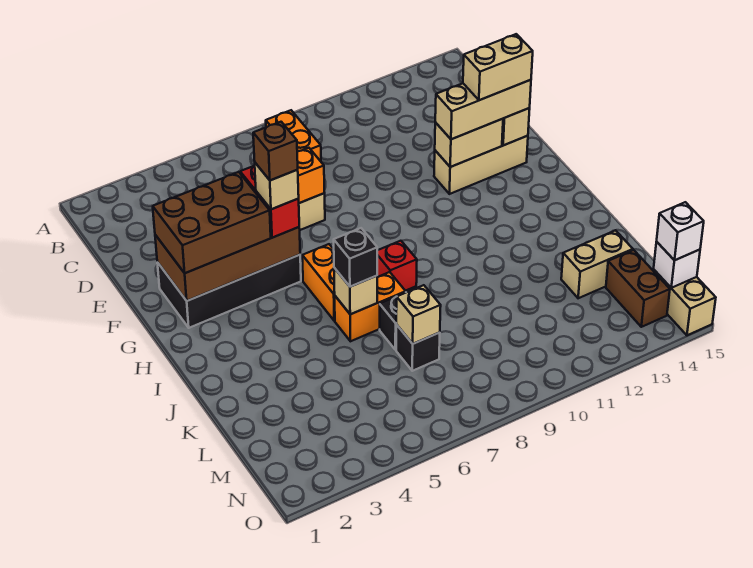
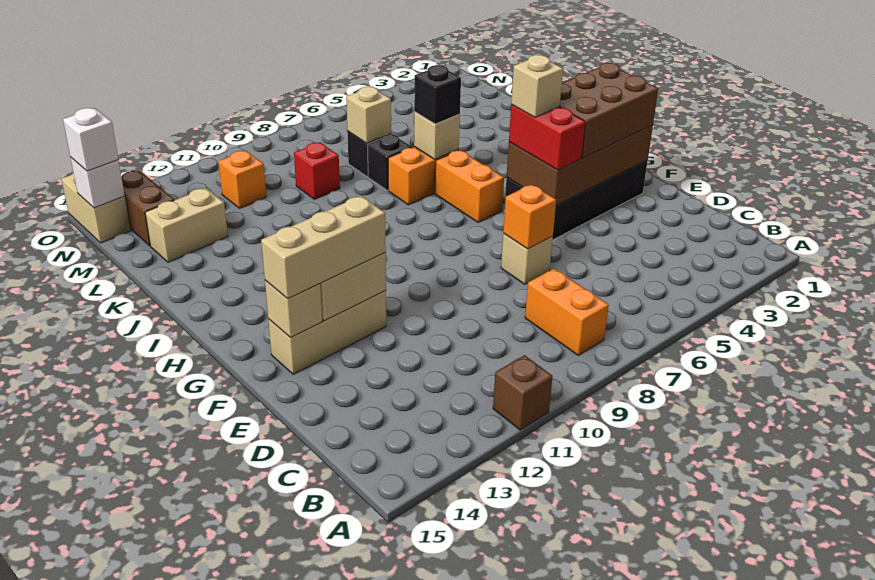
tan 1x2 brick [463,34,533,100] -> none
brown 1x1 brick [253,122,298,180] -> brown 1x1 brick moved to [493,355,553,430]
red 1x1 brick [377,241,417,291] -> red 1x1 brick moved to [294,142,340,199]
none -> orange 1x1 brick [218,151,266,208]

